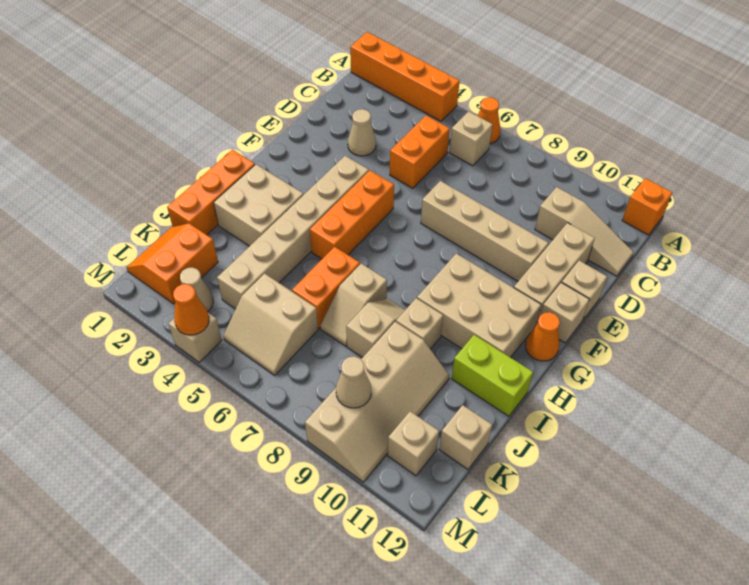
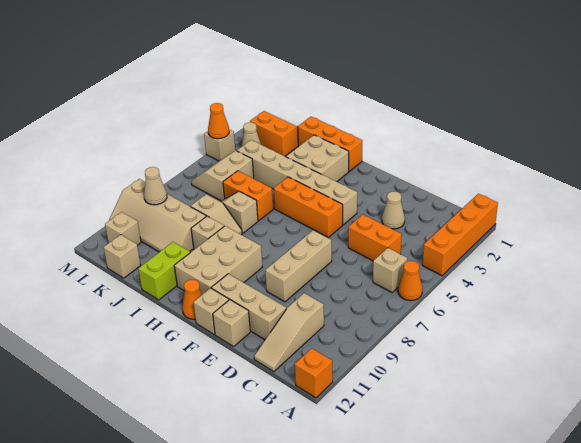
tan 1x4 brick [421,181,548,281] -> tan 1x3 brick [265,230,332,302]

